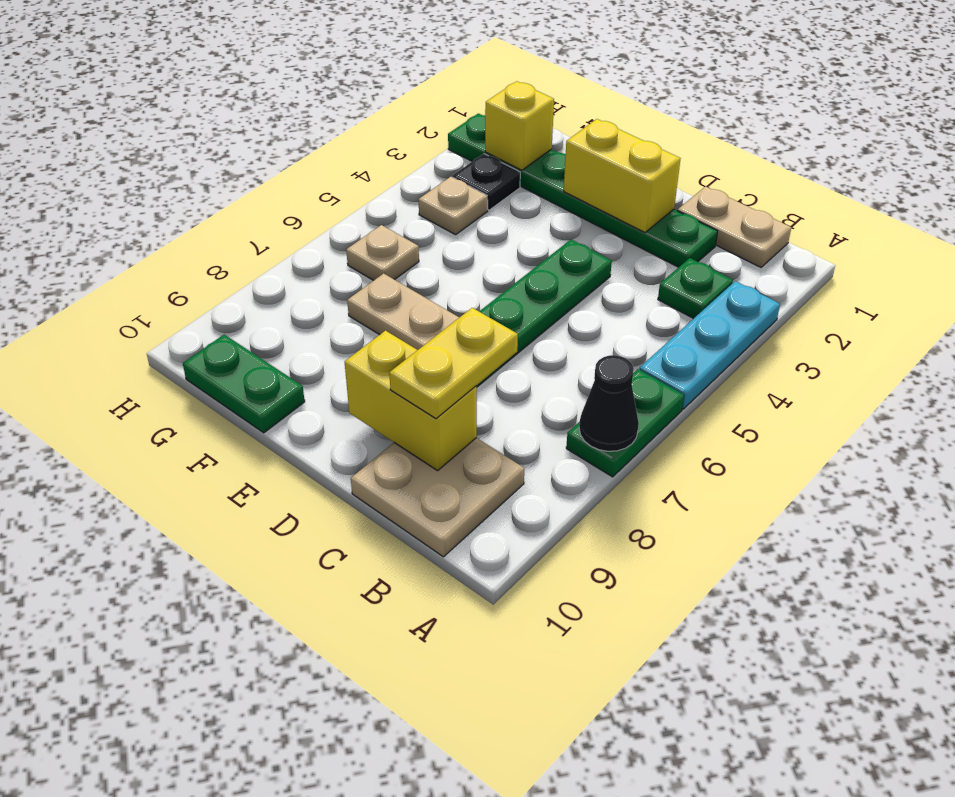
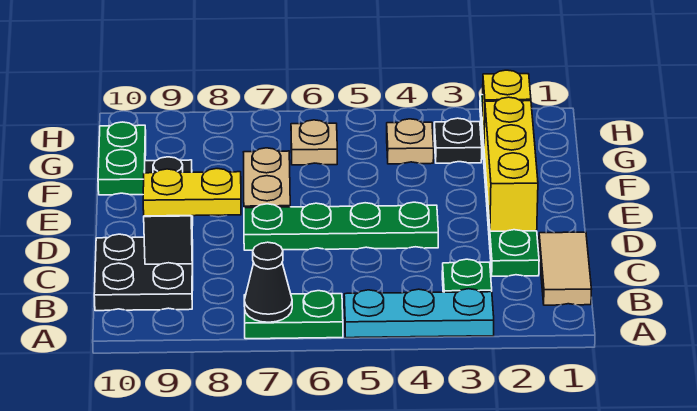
tan 1x2 plate [677,186,791,267] -> tan 1x2 tile [539,232,591,305]
tan 2x2 plate [351,438,524,557] -> black 2x2 plate [94,234,193,311]
yellow 1x2 brick [345,331,477,471] -> black 1x2 brick [144,157,193,264]
yellow 1x2 brick [564,119,681,232] -> yellow 1x3 brick [484,97,538,231]

